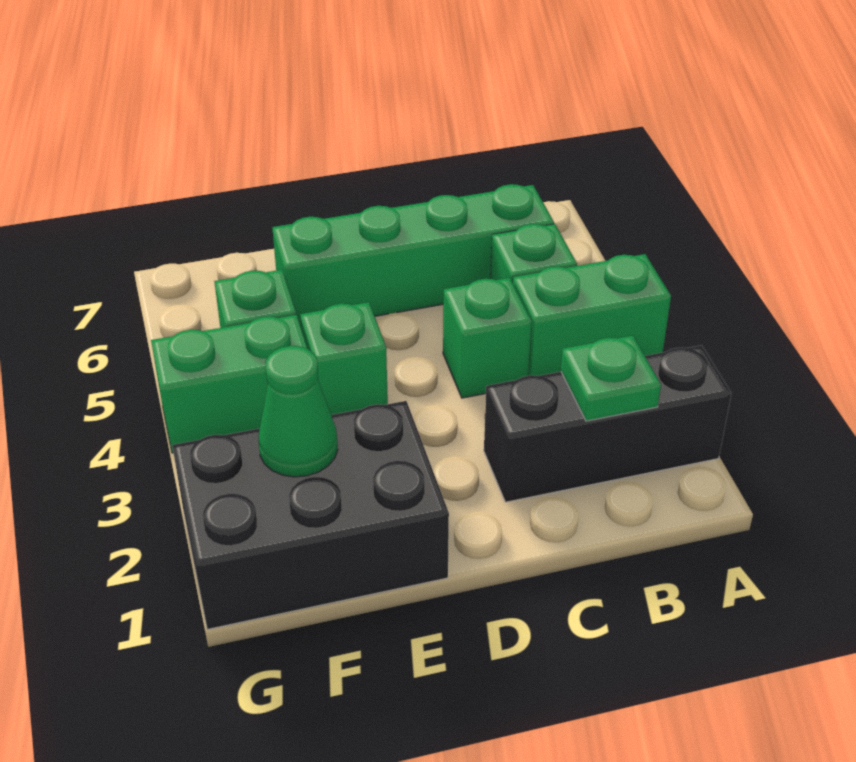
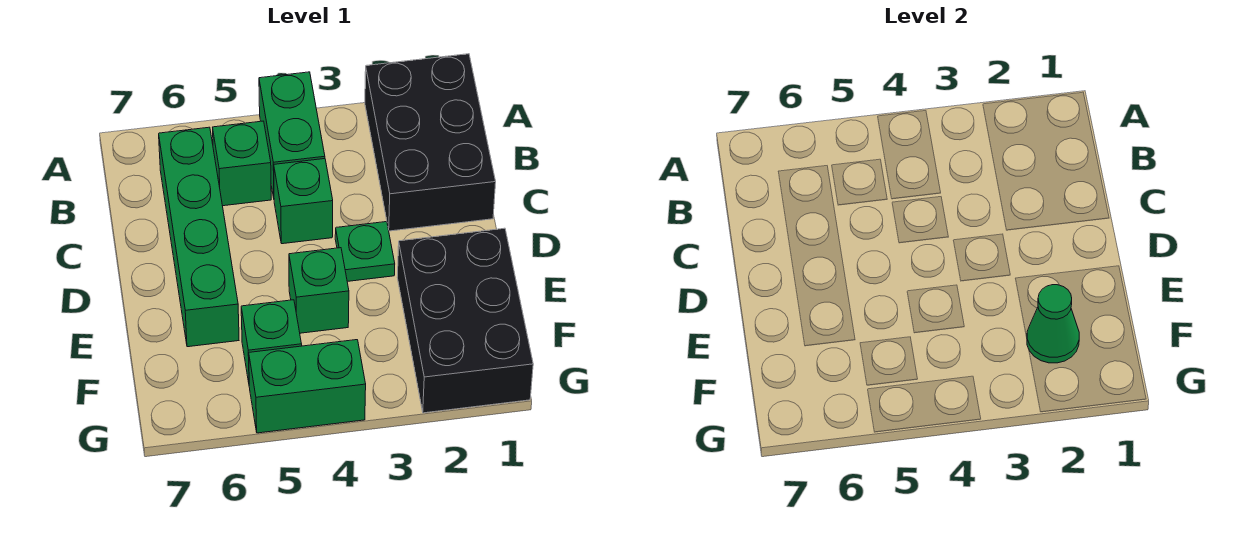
black 1x3 brick [484,345,731,502] -> black 2x3 brick [365,54,496,231]
green 1x1 plate [561,336,661,421] -> green 1x1 plate moved to [335,222,395,281]
green 1x2 brick [151,315,307,453] -> green 1x2 brick turned to [249,340,366,433]

